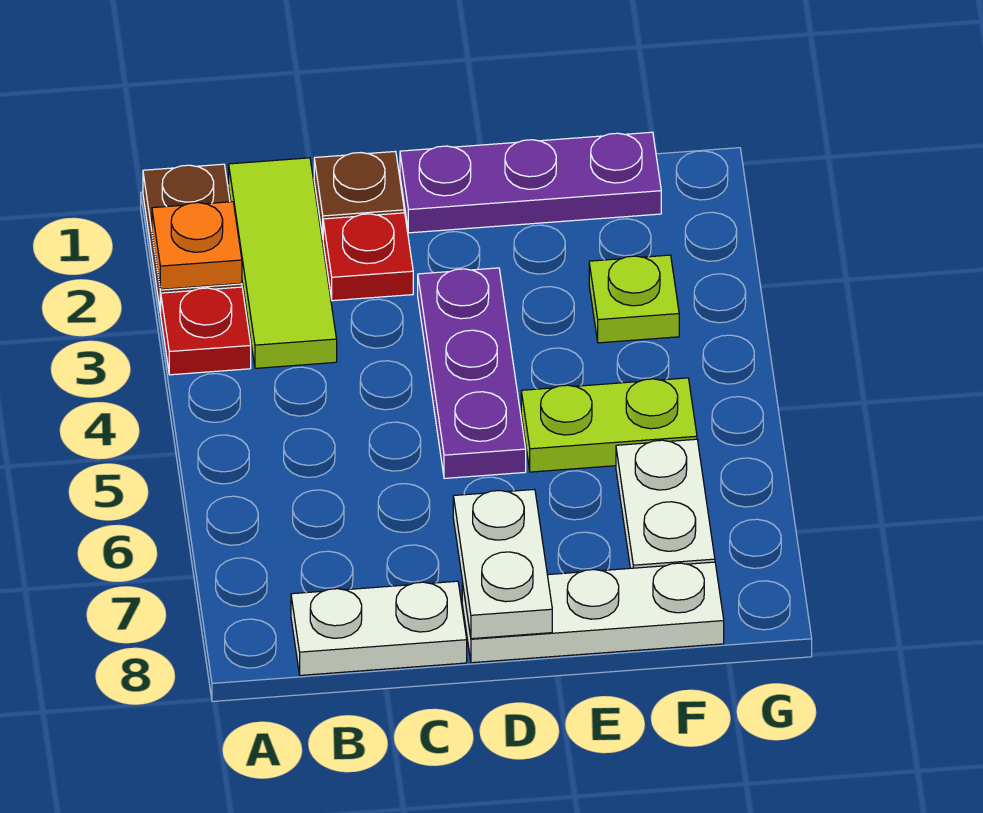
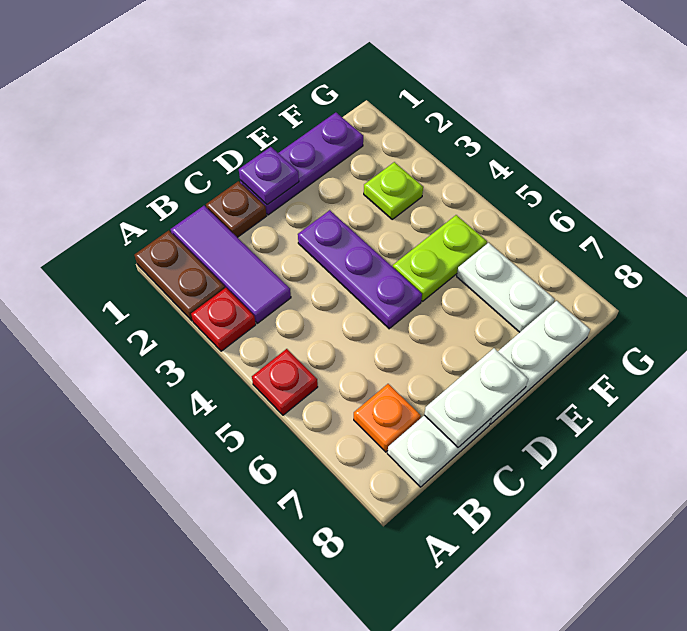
orange 1x1 plate [152,202,242,289] -> orange 1x1 plate moved to [354,384,421,452]
lime 1x3 tile [229,158,337,368] -> purple 1x3 tile [171,206,291,323]
red 1x1 plate [323,213,413,301] -> red 1x1 plate moved to [252,349,318,415]
none -> purple 1x1 plate [239,147,299,205]
white 1x2 plate [453,489,552,639] -> white 1x2 plate turned to [424,348,528,447]

